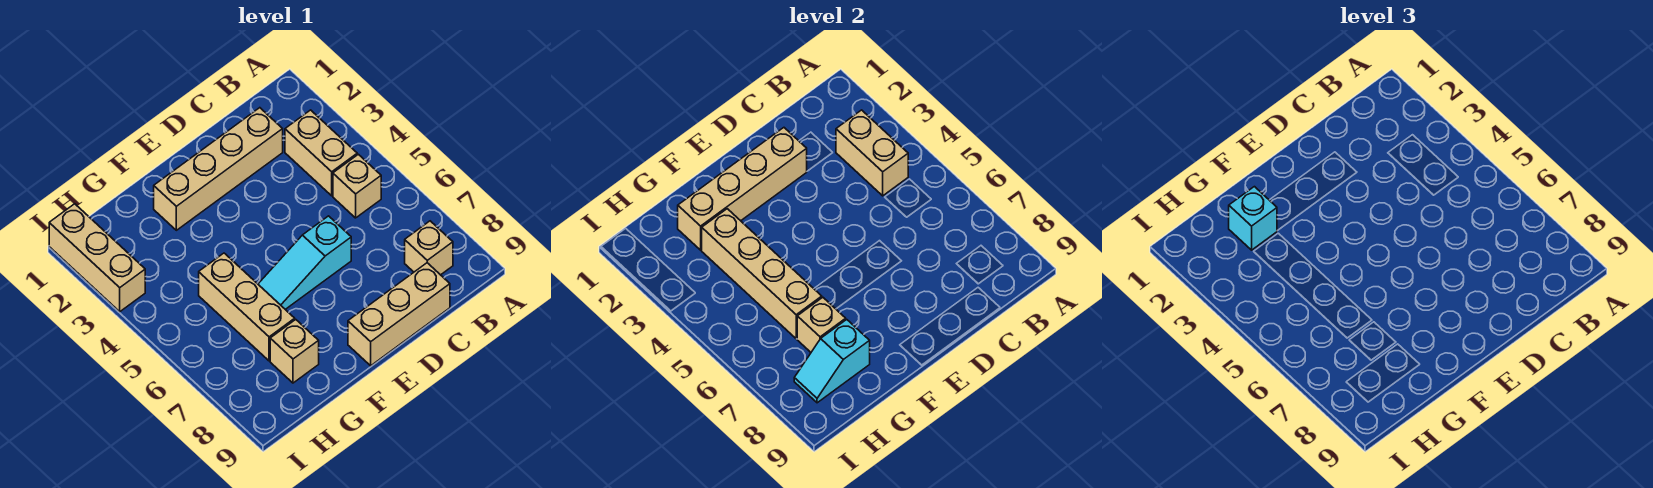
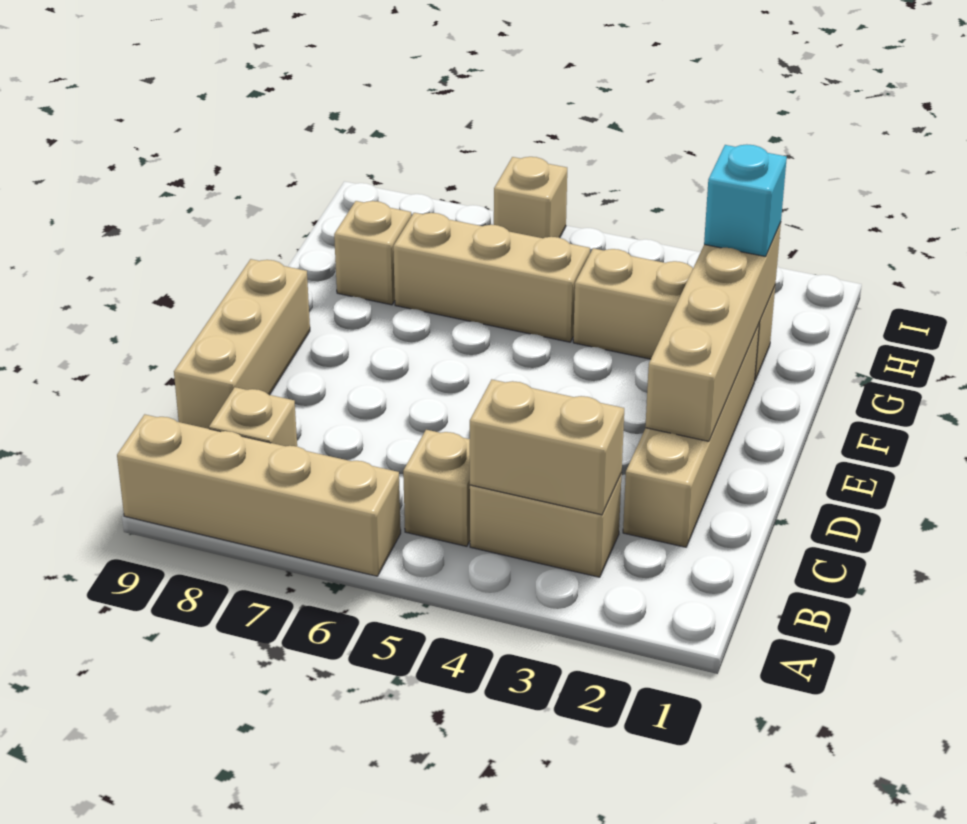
cyan 1x3 slope [258,216,351,309] -> none
tan 1x4 brick [702,209,822,339] -> tan 1x4 brick moved to [117,414,401,576]
tan 1x1 brick [797,297,846,352] -> tan 1x1 brick moved to [494,157,567,238]
cyan 1x2 slope [794,320,870,403] -> none
tan 1x3 brick [49,204,145,312] -> tan 1x3 brick moved to [573,248,775,380]

